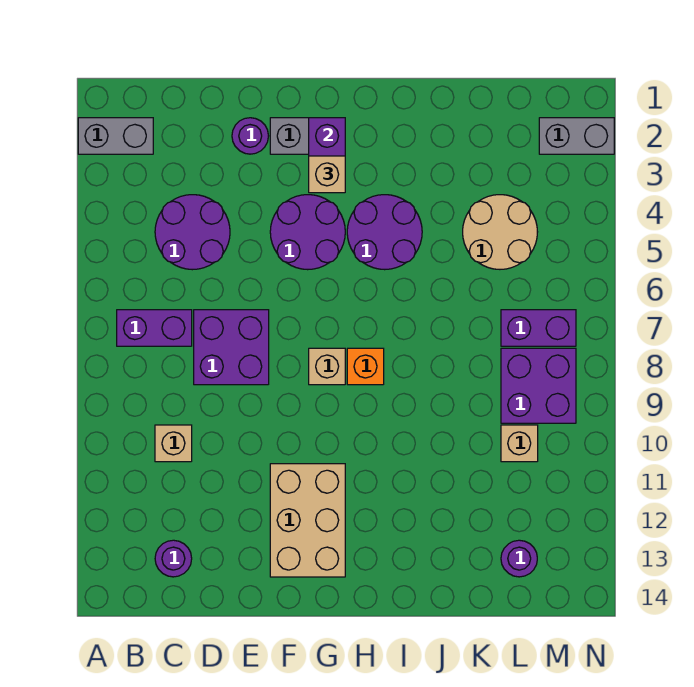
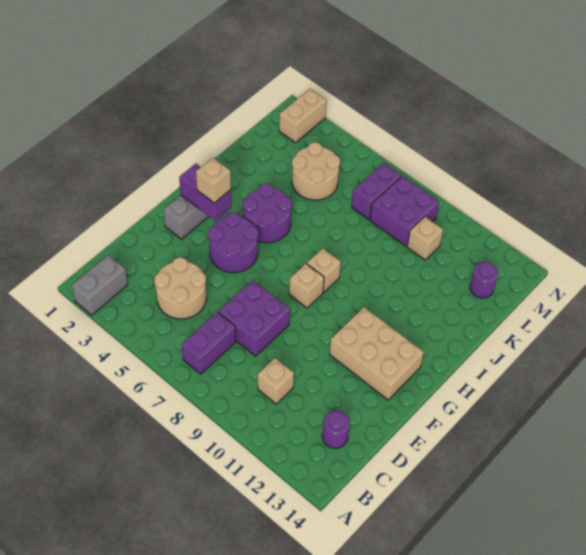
purple 2x2 round brick [155,195,230,270] -> tan 2x2 round brick [154,257,206,319]
purple 1x1 round brick [232,118,268,154] -> none
orange 1x1 brick [347,348,384,385] -> tan 1x1 brick [307,248,341,292]
grey 1x2 brick [539,118,614,154] -> tan 1x2 brick [279,89,326,143]

